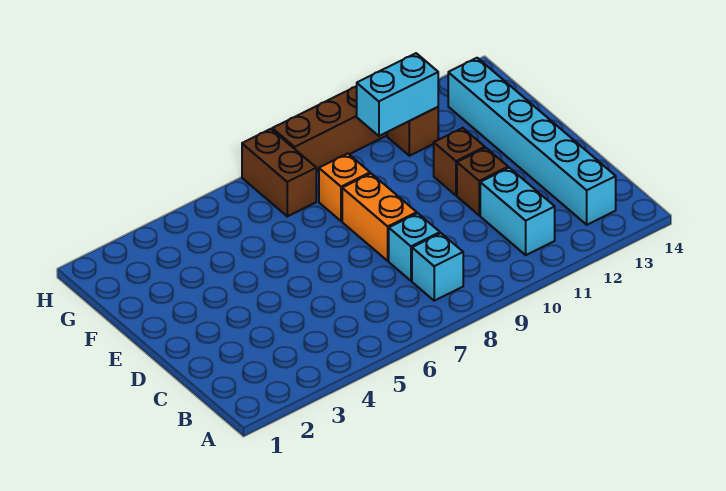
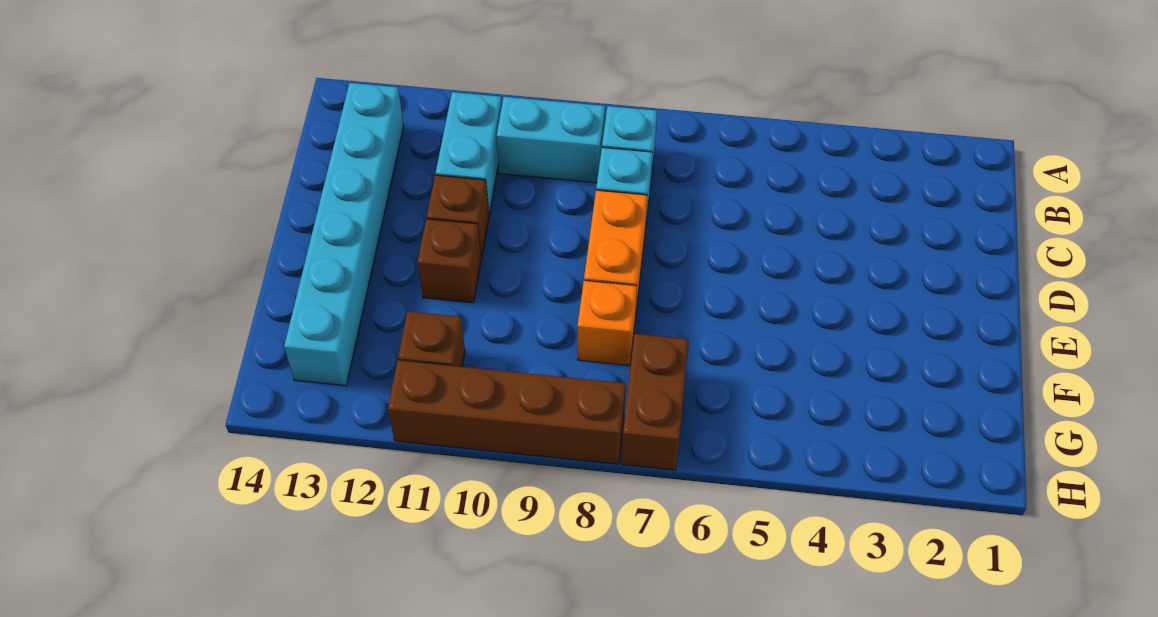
cyan 1x2 brick [356,53,438,136] -> cyan 1x2 brick moved to [497,97,605,183]

